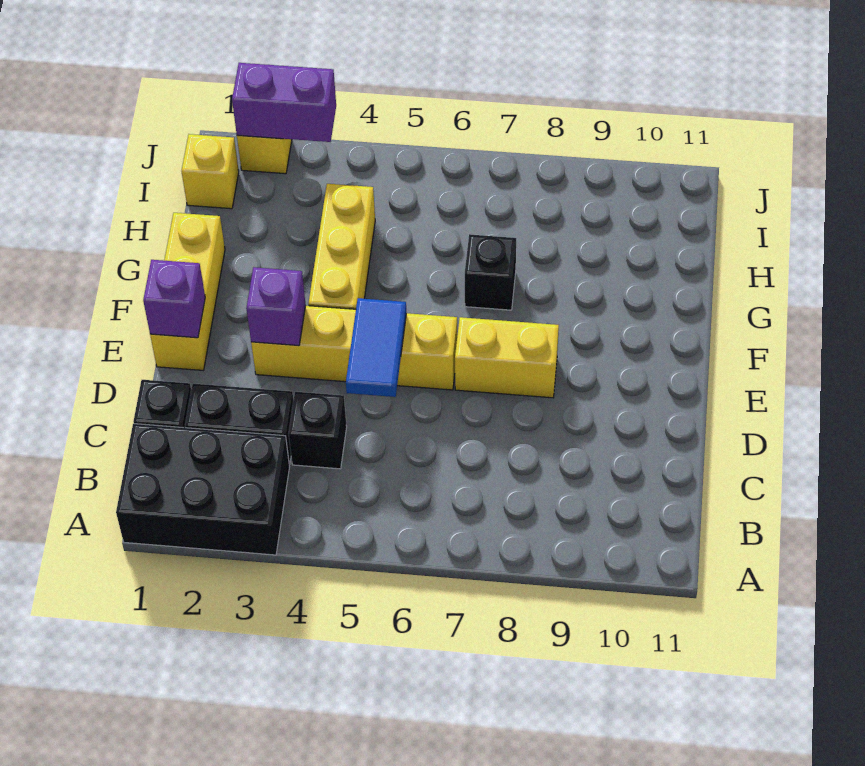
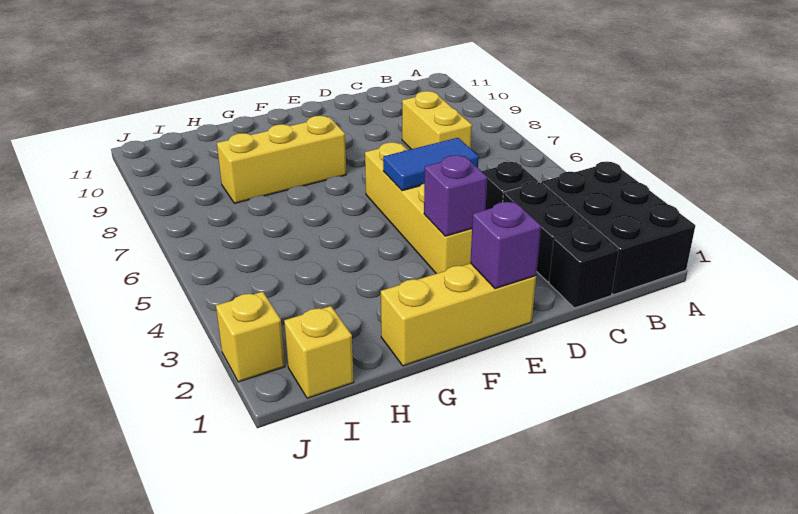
yellow 1x2 brick [455,317,559,398] -> yellow 1x2 brick moved to [402,91,472,149]
yellow 1x3 brick [308,184,375,309] -> yellow 1x3 brick moved to [217,116,346,203]
black 1x1 brick [465,234,516,310] -> none
purple 1x2 brick [232,63,336,142] -> none

